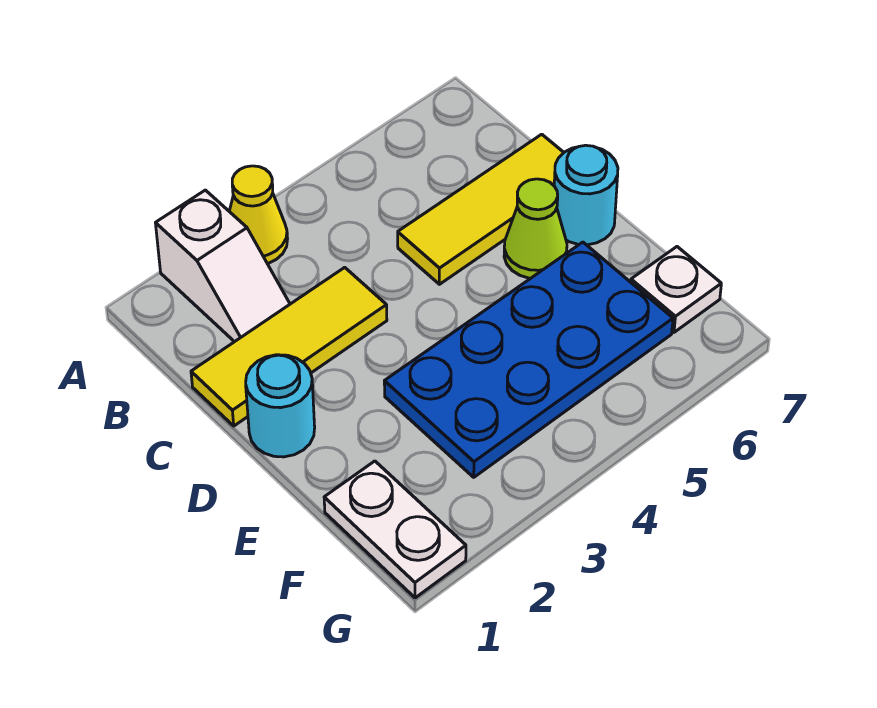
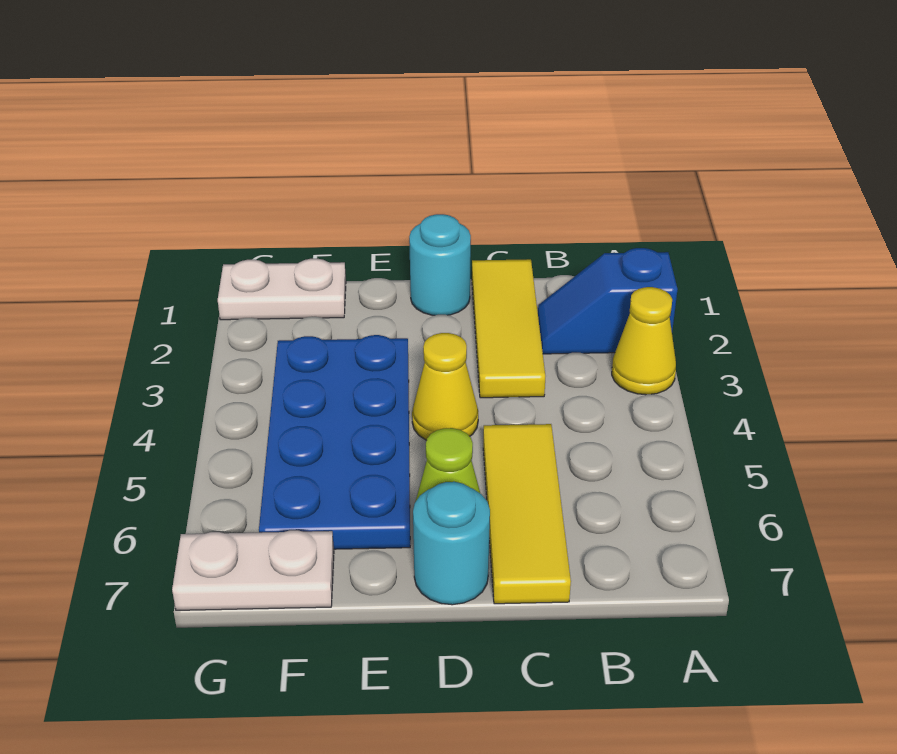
white 1x2 slope [156,190,290,342] -> blue 1x2 slope [538,248,678,354]
none -> yellow 1x1 cone [412,333,478,440]
white 1x1 plate [631,247,721,332] -> white 1x2 plate [172,530,334,610]

